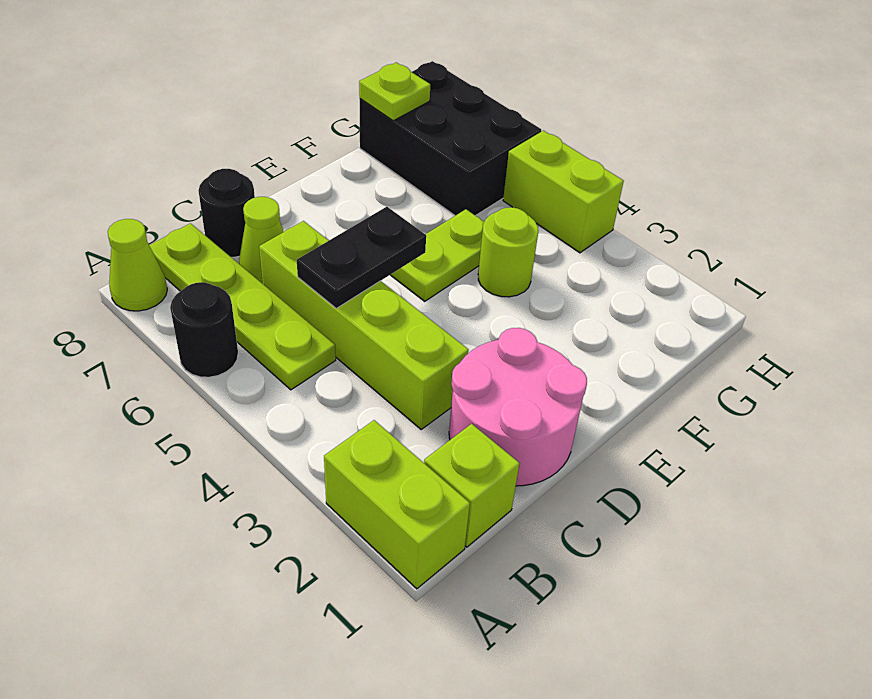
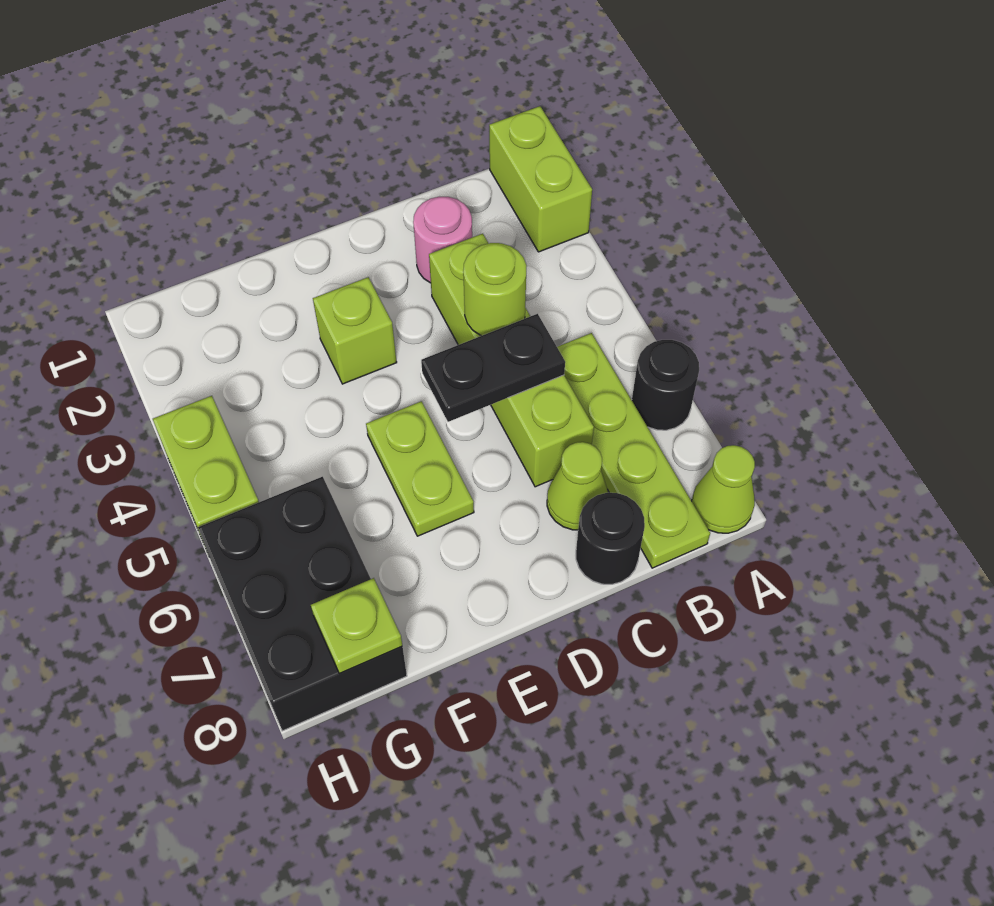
lime 1x1 brick [424,424,520,547] -> lime 1x1 brick moved to [313,277,397,384]
pink 2x2 round brick [449,328,587,486] -> pink 1x1 round brick [413,197,472,283]
lime 1x2 plate [391,209,484,301] -> lime 1x2 plate turned to [366,401,474,536]
lime 1x1 round brick [478,207,538,297] -> lime 1x1 round brick moved to [463,243,527,336]

